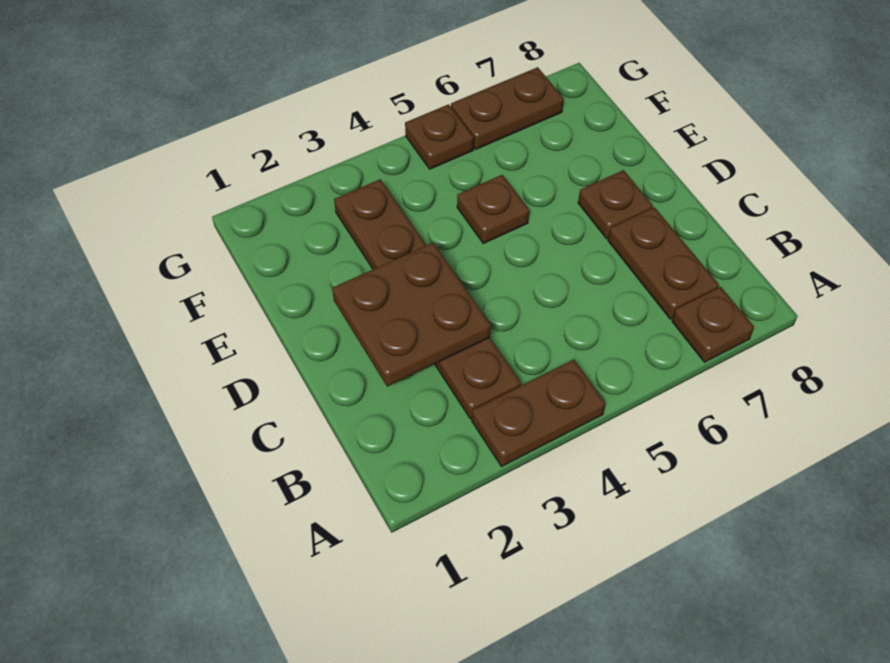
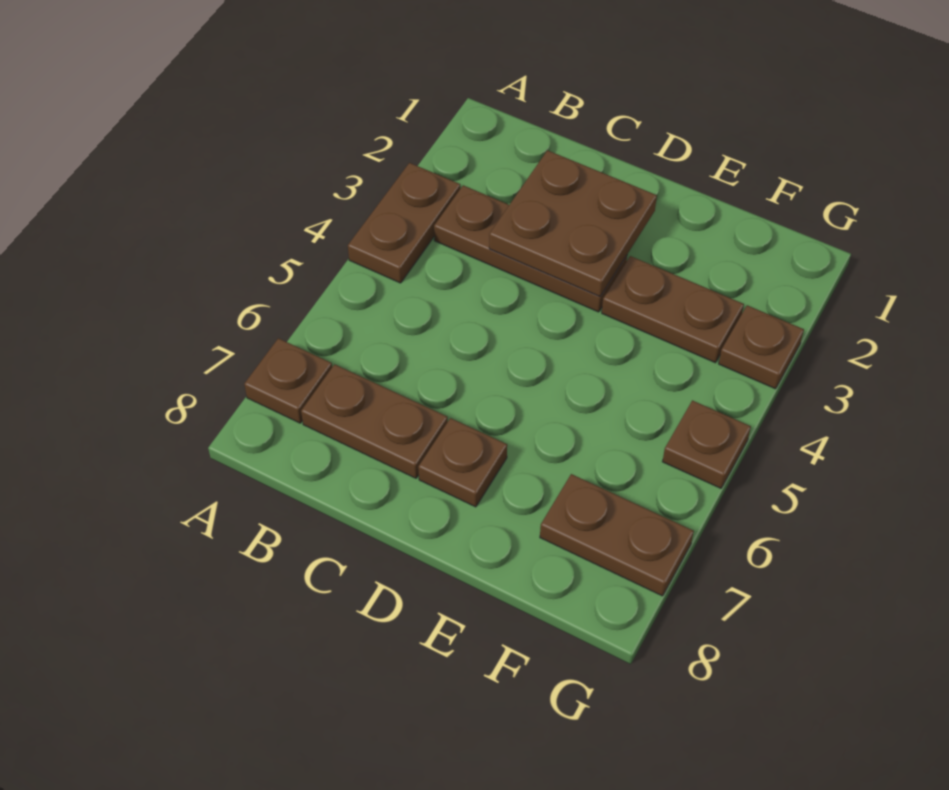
brown 1x1 plate [457,175,529,244] -> brown 1x1 plate moved to [719,305,804,389]
brown 1x2 plate [451,67,564,149] -> brown 1x2 plate turned to [540,474,694,596]

